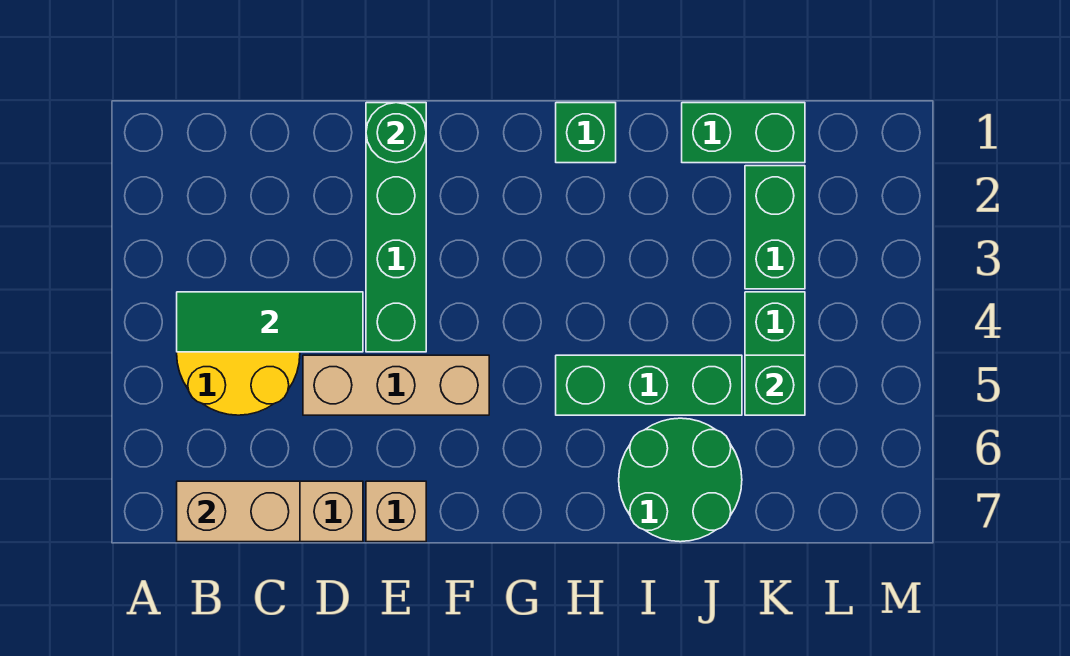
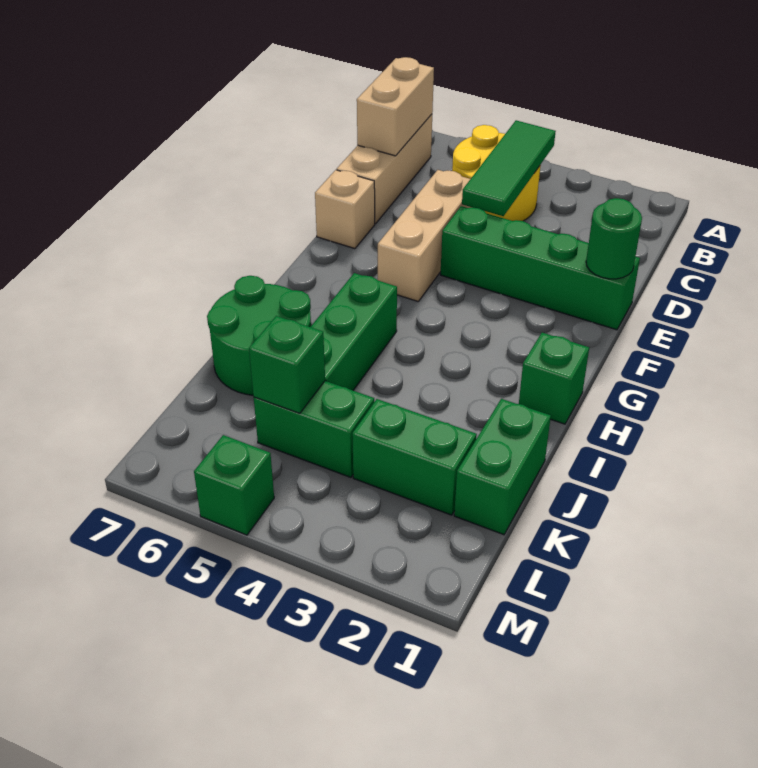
none -> green 1x1 brick [194,435,274,535]

